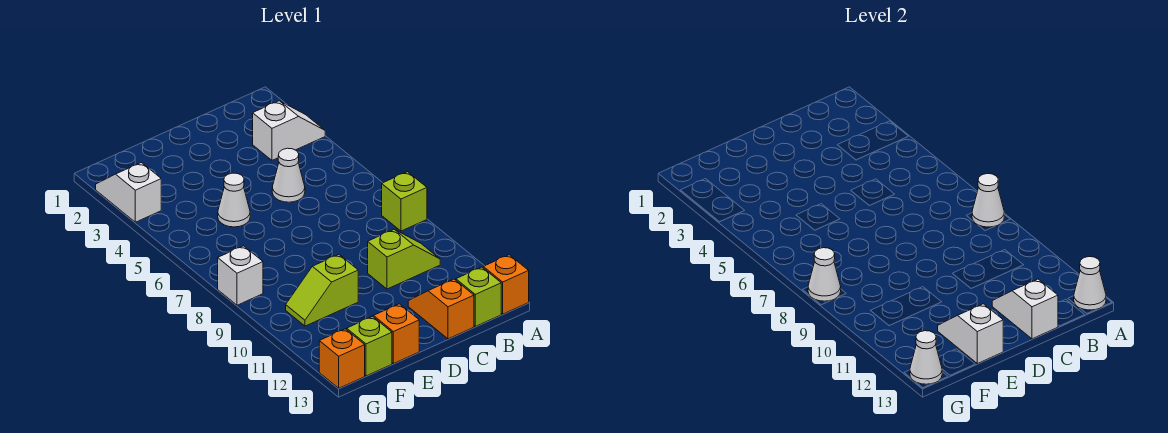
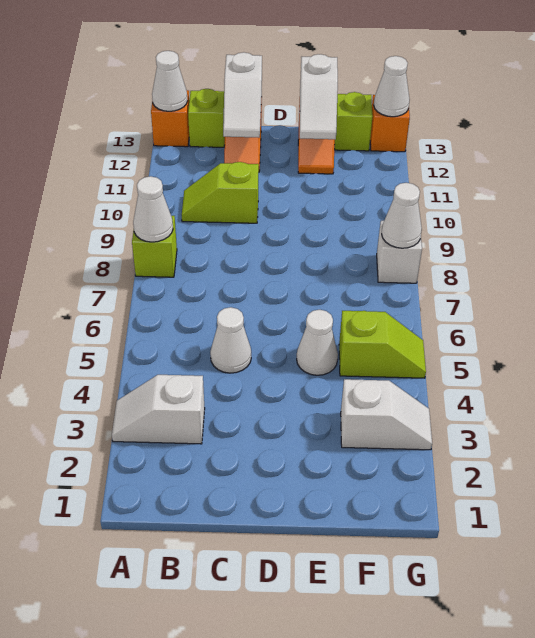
lime 1x2 slope [286,255,358,326] -> lime 1x2 slope moved to [339,311,426,378]
white 1x2 slope [96,163,161,222] -> white 1x2 slope turned to [341,379,432,450]

